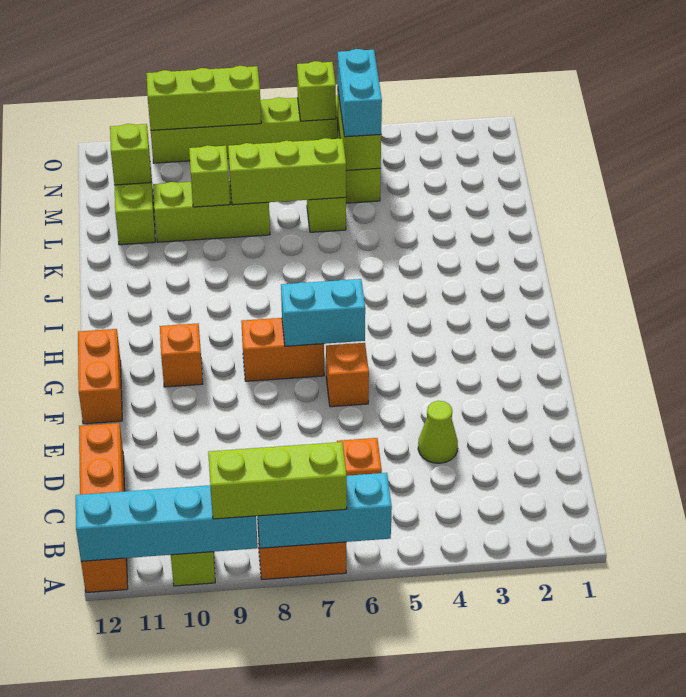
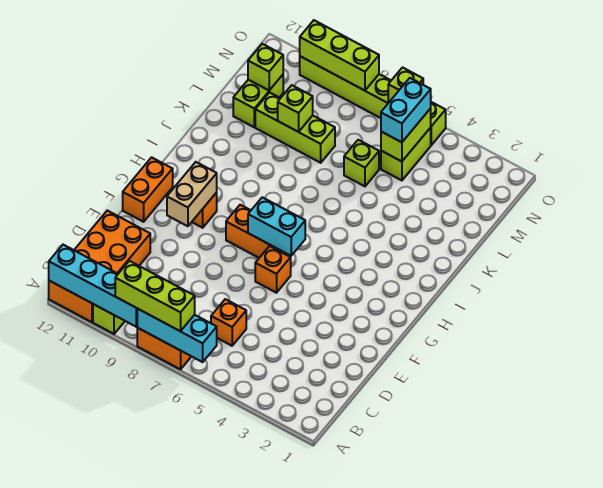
orange 1x4 brick [79,423,128,592] -> orange 2x4 brick [49,211,150,322]
lime 1x1 cone [418,401,458,463] -> none
none -> tan 1x2 brick [167,162,217,226]
lime 1x3 brick [228,138,346,205] -> none

